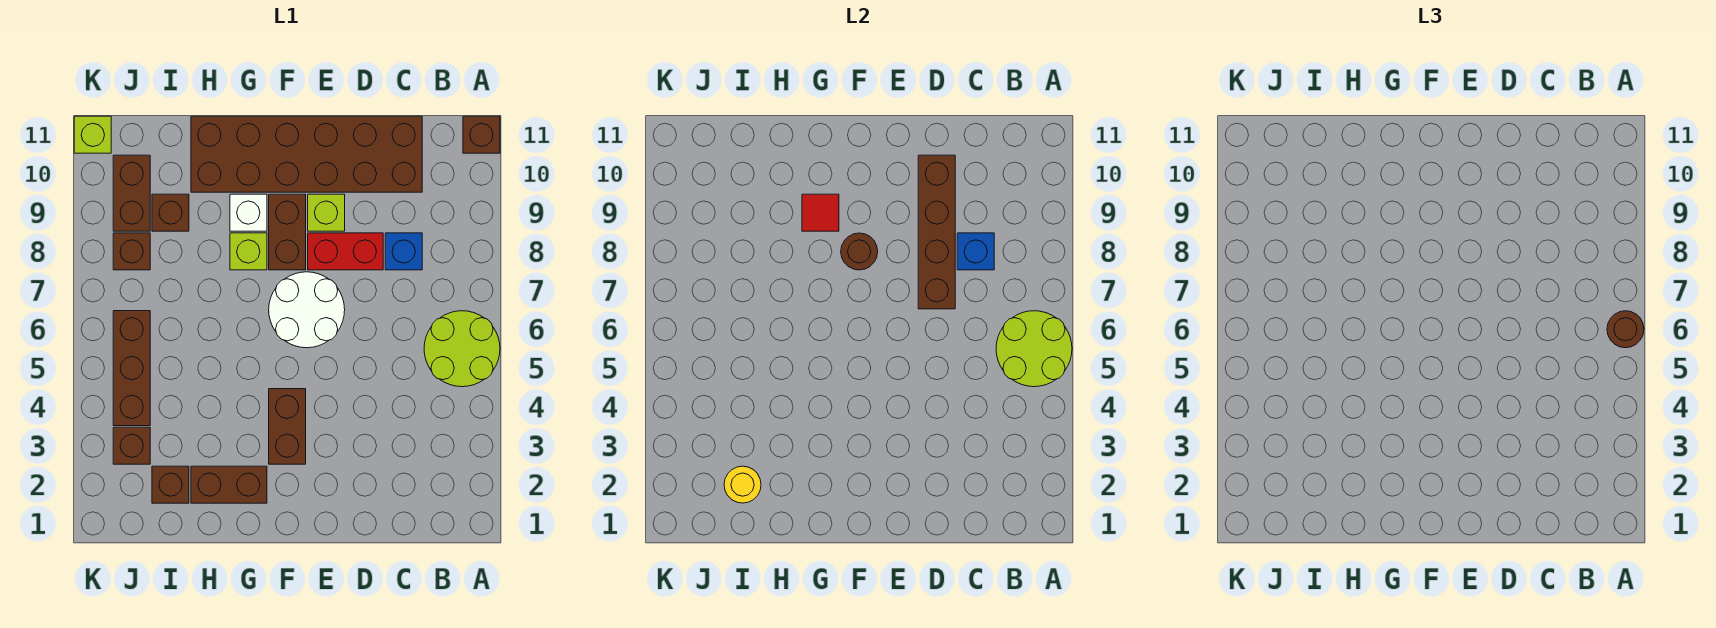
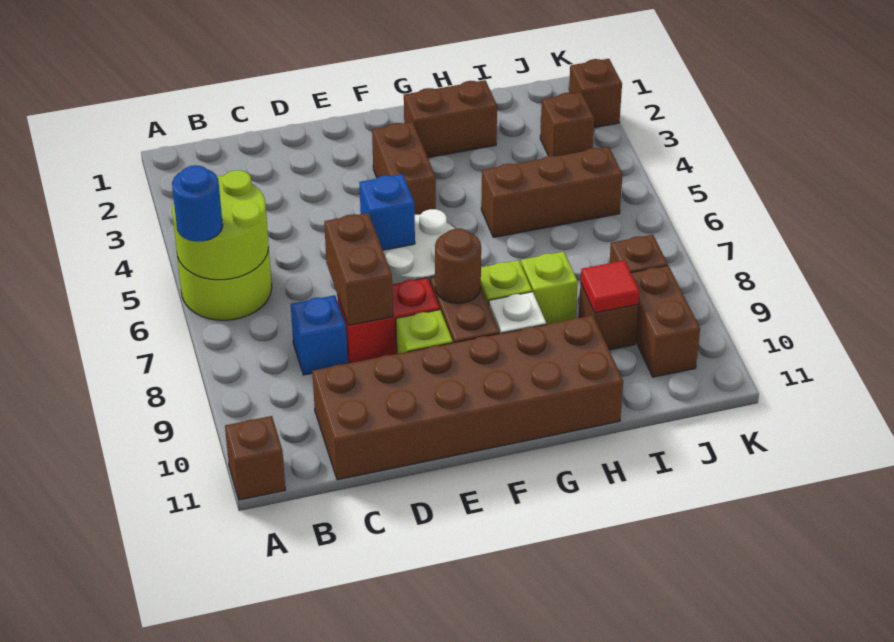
brown 1x1 round brick [1607,311,1644,348] -> blue 1x1 round brick [172,165,223,242]
blue 1x1 brick [957,233,994,270] -> blue 1x1 brick moved to [359,174,415,250]
brown 1x4 brick [918,155,955,309] -> brown 1x2 brick [324,213,393,325]
red 1x1 tile [802,194,839,231] -> red 1x1 tile moved to [581,260,639,313]
brown 1x1 brick [152,466,189,503] -> brown 1x1 brick moved to [569,59,622,128]
yellow 1x1 round brick [724,466,761,503] -> none
brown 1x3 brick [113,311,150,426] -> brown 1x3 brick turned to [481,147,622,237]
lime 1x1 brick [74,116,111,153] -> lime 1x1 brick moved to [521,252,578,324]

